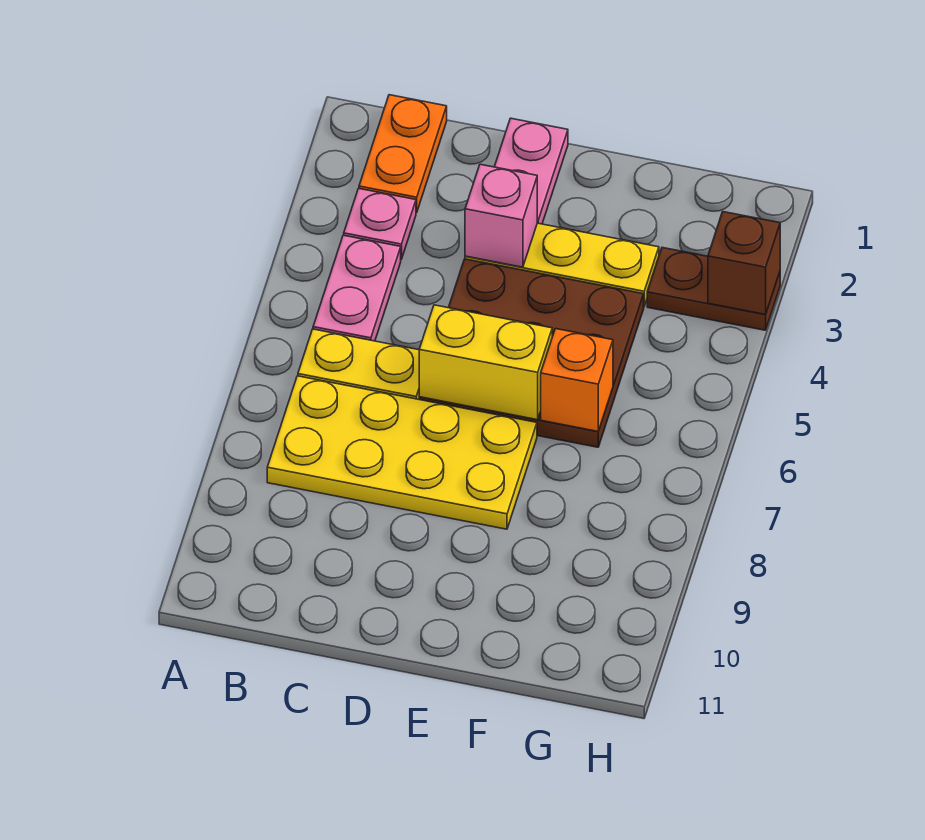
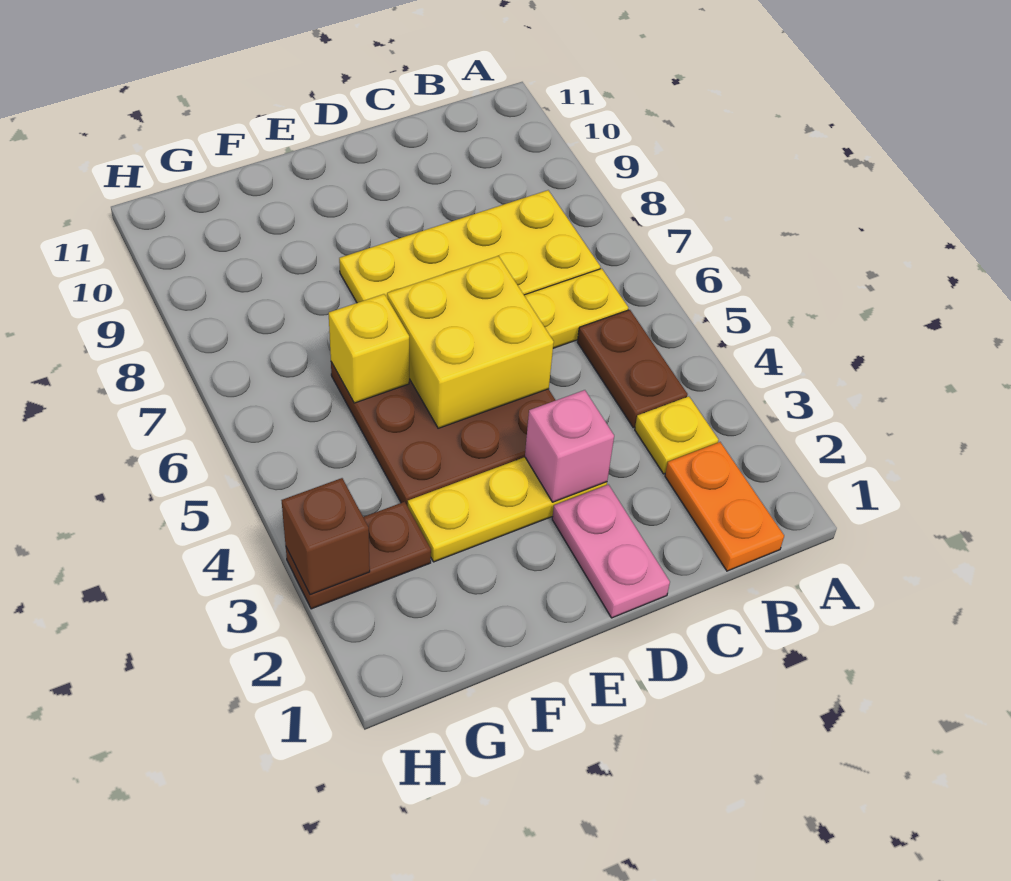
pink 1x1 plate [344,188,416,259] -> yellow 1x1 plate [635,396,719,474]
pink 1x2 plate [313,235,401,341] -> brown 1x2 plate [578,310,688,428]
yellow 1x2 brick [419,305,552,420] -> yellow 2x2 brick [387,256,554,428]
orange 1x1 brick [541,329,613,431] -> yellow 1x1 brick [329,294,409,403]

